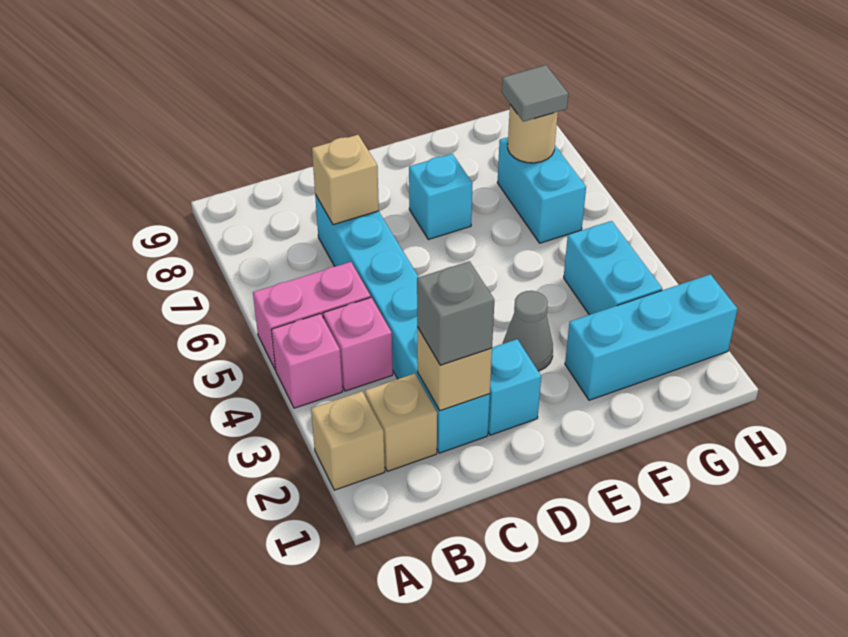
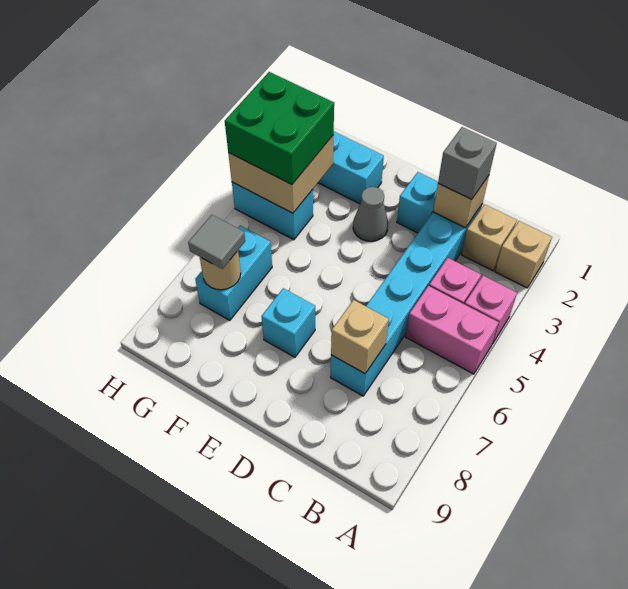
cyan 1x2 brick [564,221,662,315] -> cyan 1x2 brick turned to [232,182,313,240]
none -> tan 2x2 brick [228,135,334,213]
none -> green 2x2 brick [225,72,334,185]

